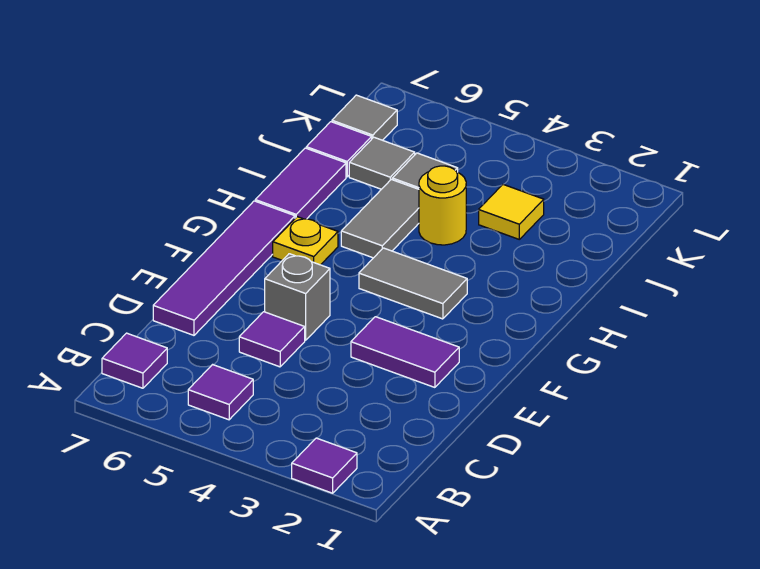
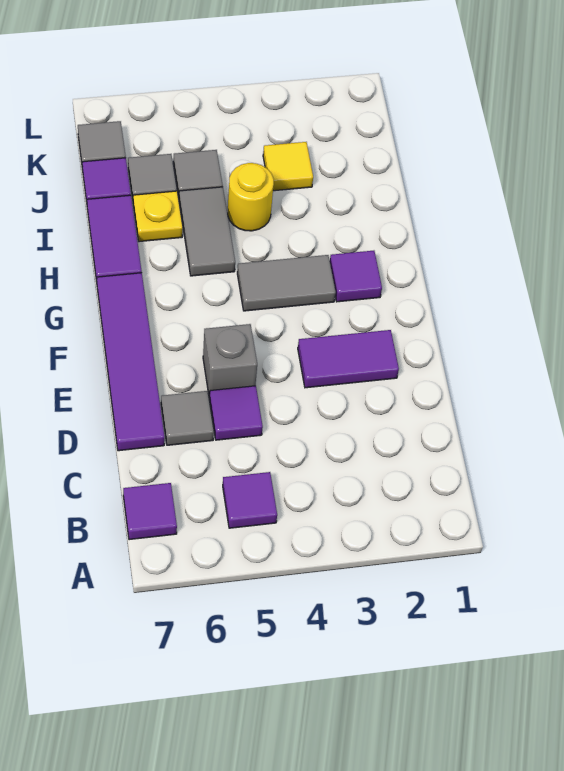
purple 1x1 tile [292,438,357,493] -> purple 1x1 tile moved to [330,251,382,302]
none -> grey 1x1 tile [161,391,214,445]
yellow 1x1 plate [273,217,338,265] -> yellow 1x1 plate moved to [133,191,183,242]

